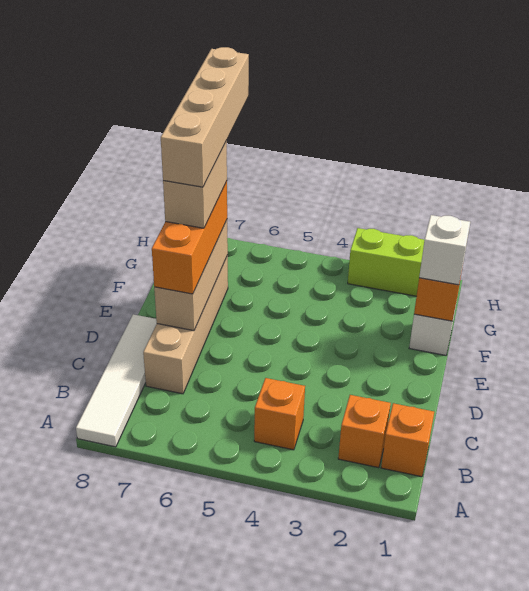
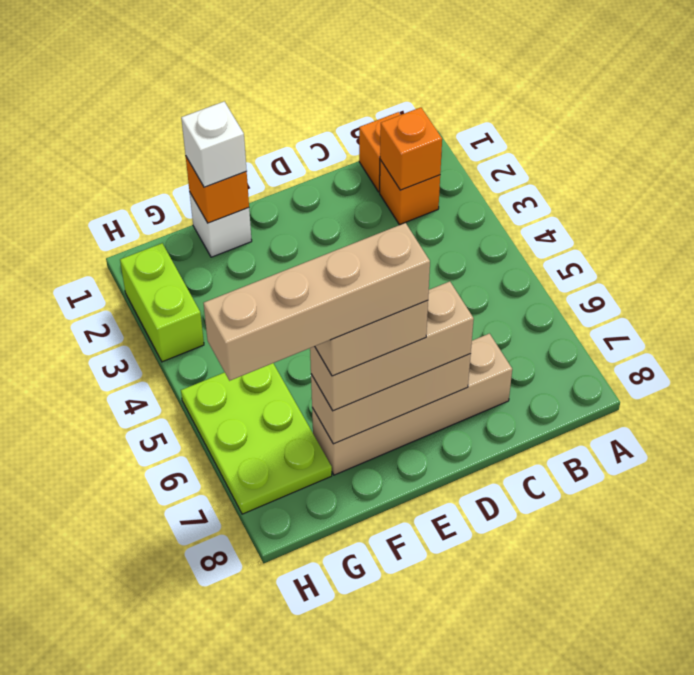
white 1x4 tile [76,314,157,447] -> none
orange 1x1 brick [254,378,305,450] -> orange 1x1 brick moved to [380,107,442,190]
orange 1x3 brick [152,181,227,294] -> tan 1x3 brick [310,281,474,411]
none -> lime 2x3 plate [181,363,332,514]

